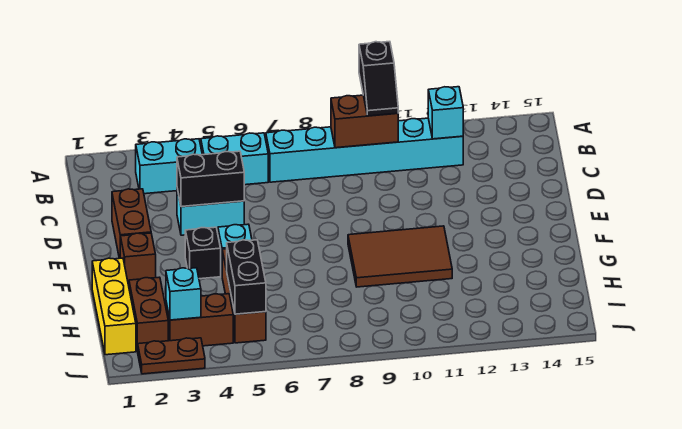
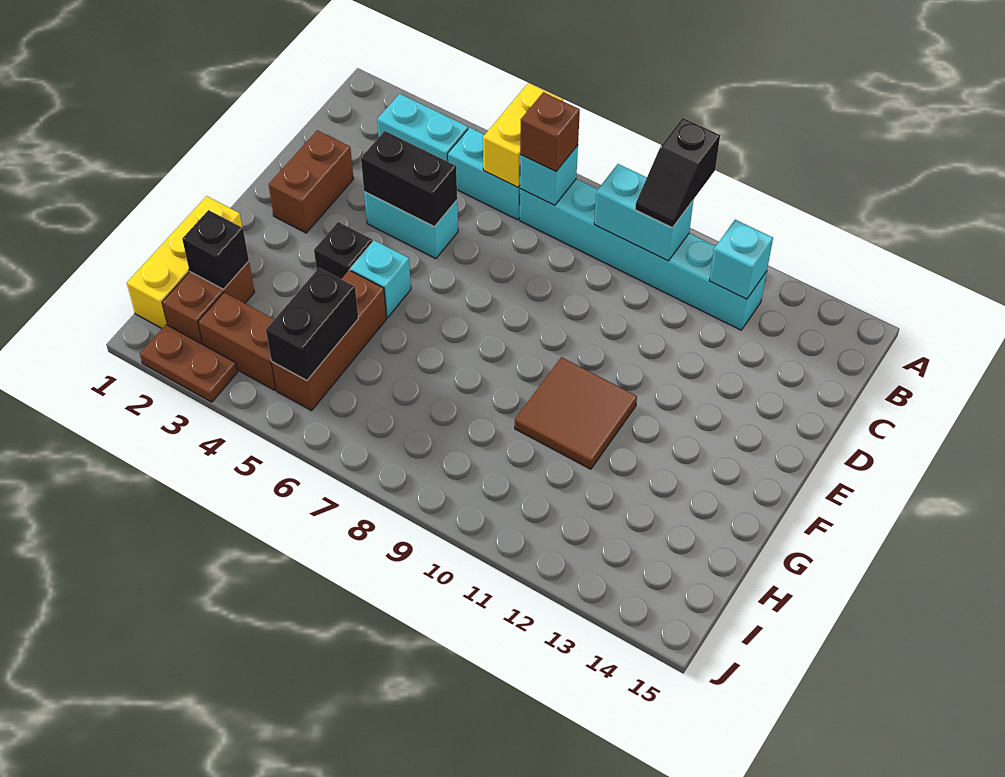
none -> yellow 1x2 brick [483,83,563,187]
brown 1x2 brick [331,95,398,148] -> cyan 1x2 brick [594,164,693,261]
brown 1x1 brick [120,233,156,285] -> brown 1x1 brick moved to [520,92,580,172]
brown 2x3 tile [348,226,452,287] -> brown 2x2 tile [515,357,637,469]
none -> black 1x1 brick [182,210,249,289]
cyan 1x1 brick [166,268,201,320] -> cyan 1x1 brick moved to [520,145,578,205]

